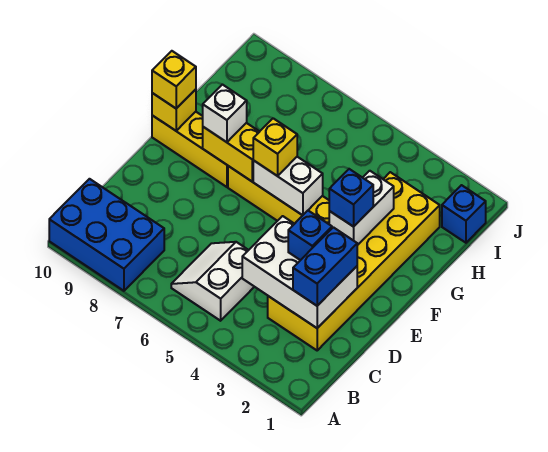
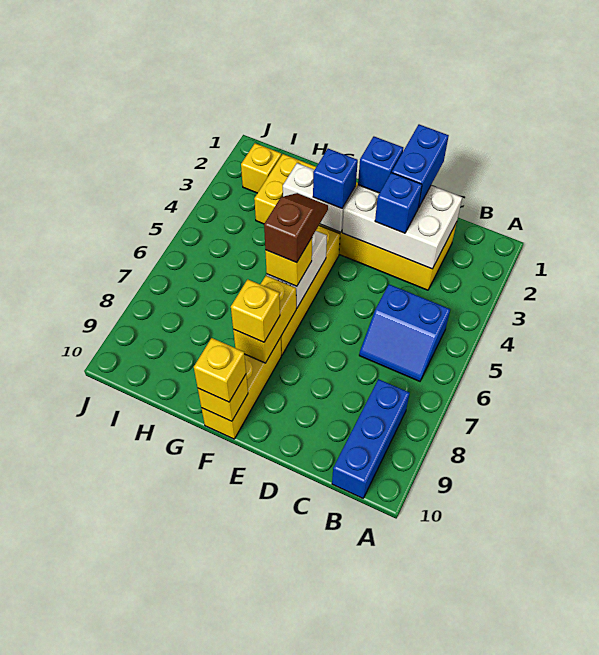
blue 2x3 brick [49,179,164,291] -> blue 1x3 brick [332,379,410,498]
white 2x2 slope [171,242,254,321] -> blue 2x2 slope [359,284,450,381]
white 2x3 brick [242,216,357,328] -> white 2x3 brick turned to [342,185,462,269]
blue 1x2 brick [293,227,357,306] -> blue 1x2 brick turned to [392,124,449,208]
none -> brown 1x2 slope [264,193,328,263]
white 1x1 brick [203,85,247,142] -> yellow 1x1 brick [231,279,280,342]
blue 1x1 brick [442,185,486,243] -> blue 1x1 brick moved to [358,137,403,193]
none -> yellow 1x1 brick [241,143,281,193]

